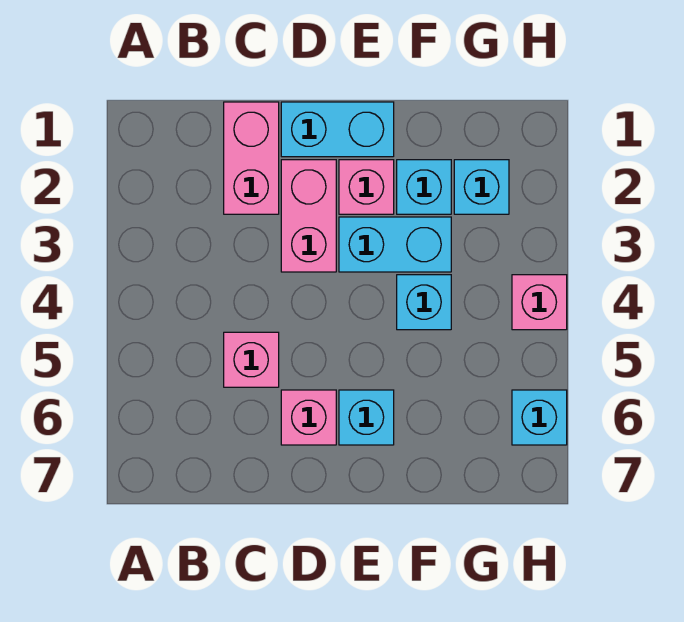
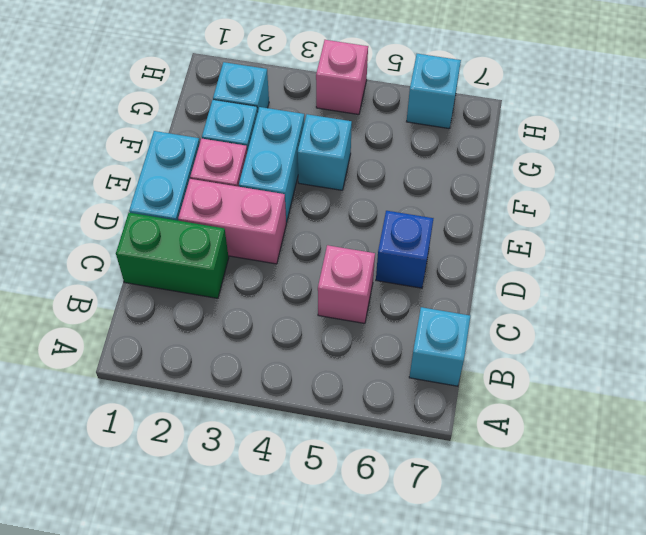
pink 1x2 brick [224,102,279,214] -> green 1x2 brick [116,213,229,298]
pink 1x1 brick [281,390,336,445] -> blue 1x1 brick [376,211,434,288]
cyan 1x1 brick [339,390,394,445] -> cyan 1x1 brick moved to [409,307,470,386]

